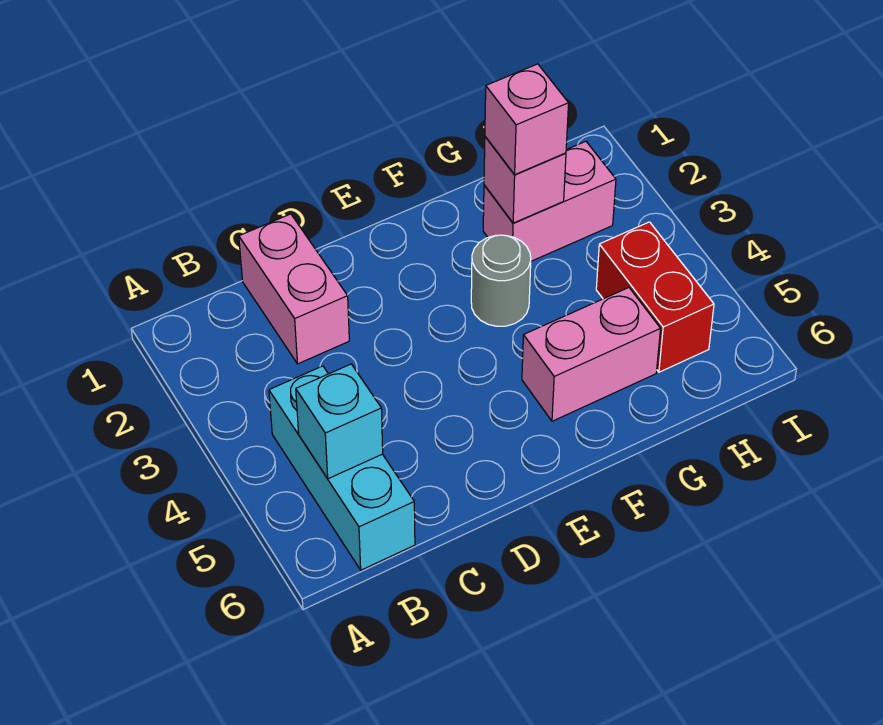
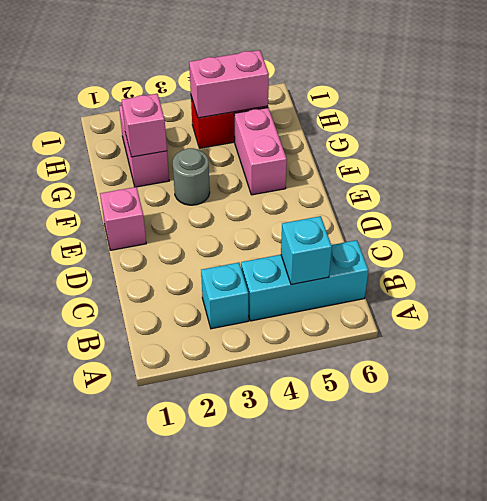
none -> cyan 1x1 brick [201,263,248,329]
pink 1x2 brick [239,214,349,364] -> pink 1x2 brick moved to [189,50,269,118]
pink 1x1 brick [485,64,569,175] -> pink 1x1 brick moved to [100,187,146,250]

